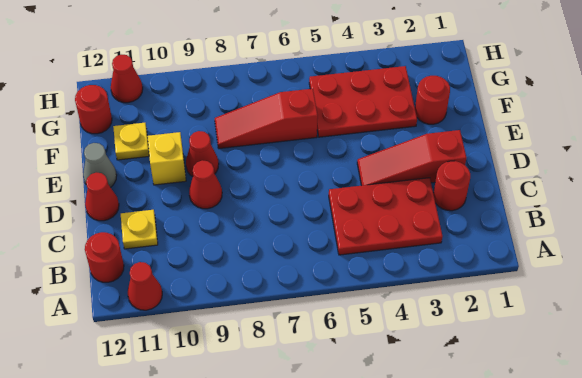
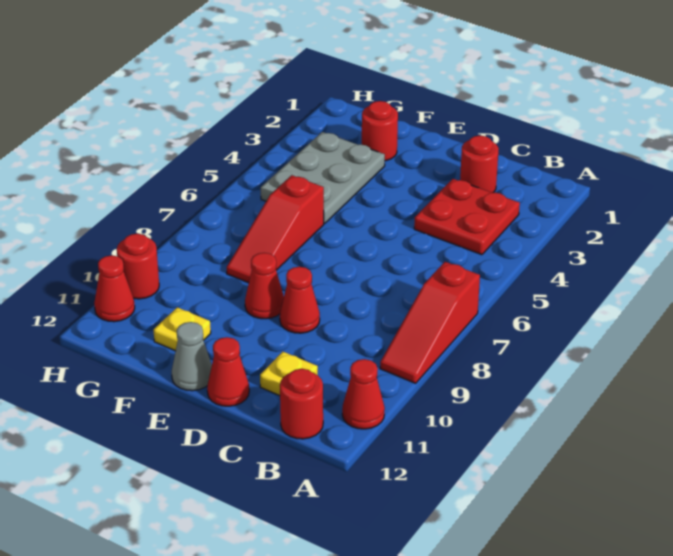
red 2x3 plate [329,178,443,255] -> red 2x2 plate [414,179,520,255]
red 1x3 slope [357,130,466,186] -> red 1x3 slope moved to [380,262,480,383]
yellow 1x1 brick [147,132,186,185] -> none
red 2x3 plate [309,66,417,137] -> grey 2x3 plate [261,132,385,224]
red 1x1 round brick [75,85,112,134] -> red 1x1 round brick moved to [117,234,159,299]

